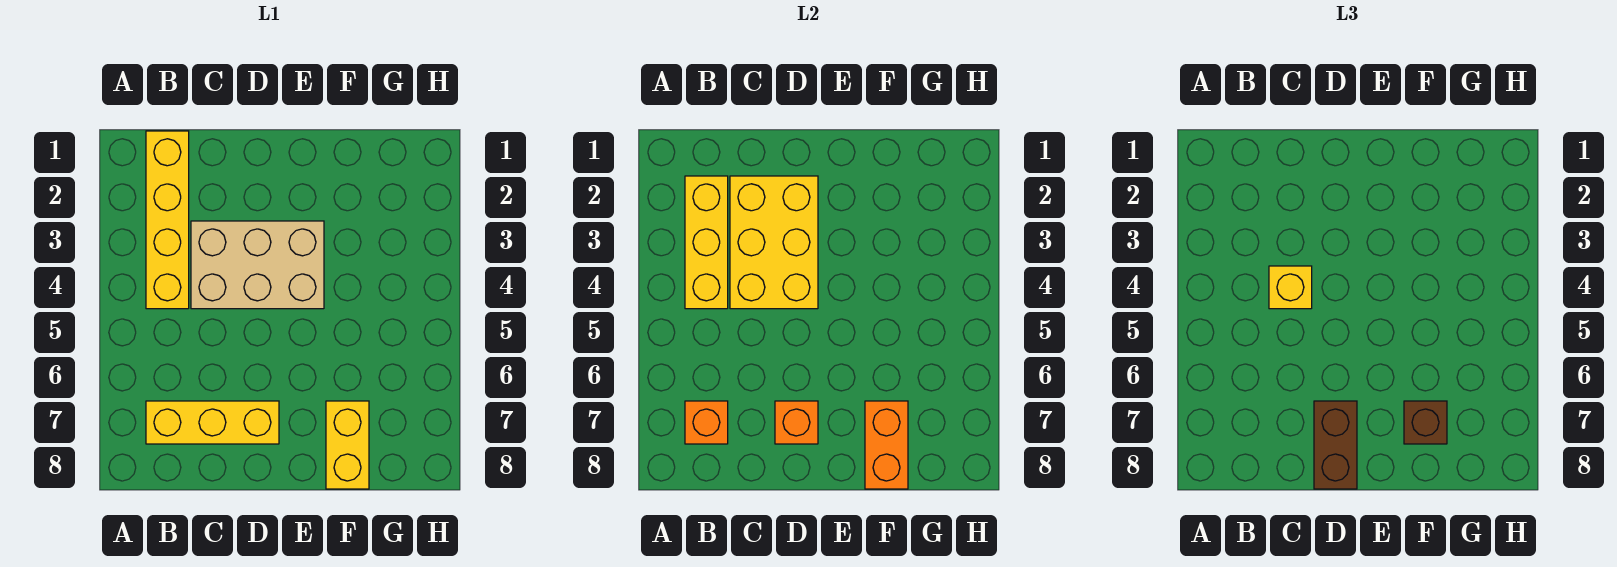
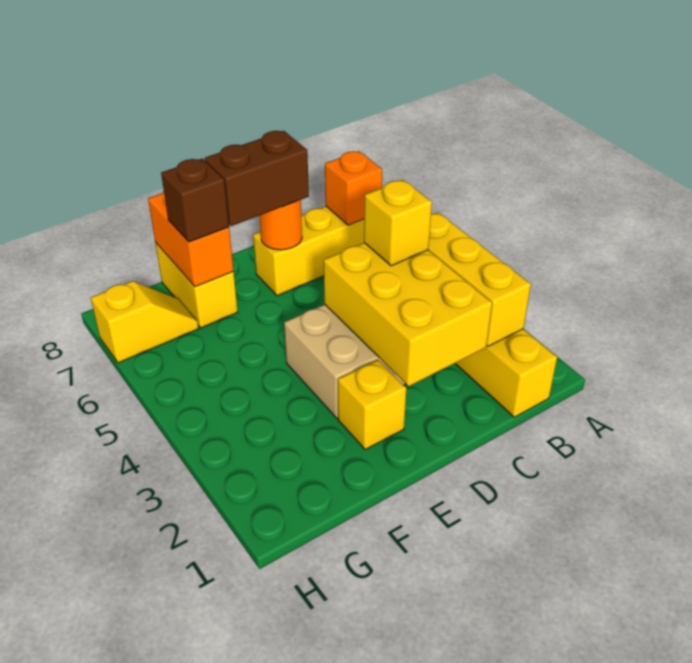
orange 1x1 brick [775,401,818,444] -> orange 1x1 round brick [259,200,302,250]
brown 1x2 brick [1314,401,1357,489] -> brown 1x2 brick turned to [204,131,309,226]
none -> yellow 1x1 brick [338,360,406,449]
none -> yellow 1x2 slope [91,281,199,363]

